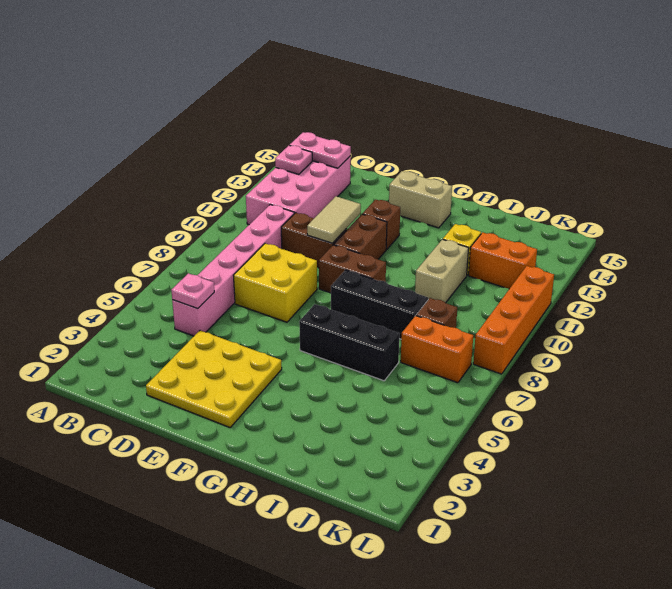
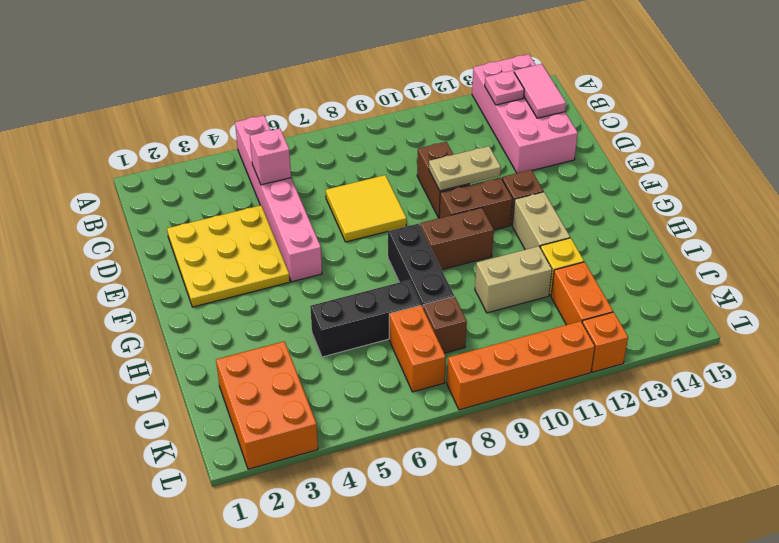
pink 2x4 brick [246,156,351,225] -> pink 2x4 brick turned to [472,54,578,173]
pink 1x2 plate [290,132,351,168] -> pink 1x2 tile [514,64,566,118]
pink 1x6 brick [172,205,294,336] -> pink 1x6 brick turned to [235,115,322,282]
pink 1x1 plate [171,273,214,309] -> pink 1x1 brick [250,129,291,185]
yellow 2x2 brick [234,243,317,322] -> yellow 2x2 tile [326,175,407,242]
tan 1x2 tile [307,196,361,243] -> tan 1x2 plate [429,146,501,191]
brown 1x2 brick [319,245,386,293] -> brown 1x2 brick turned to [420,208,494,270]
tan 1x2 brick [389,171,452,228] -> tan 1x2 brick moved to [512,192,570,250]
black 1x3 brick [299,304,399,381] -> black 1x3 brick turned to [310,280,421,357]
none -> orange 2x3 brick [216,341,318,469]
none -> orange 1x1 brick [582,312,628,372]

